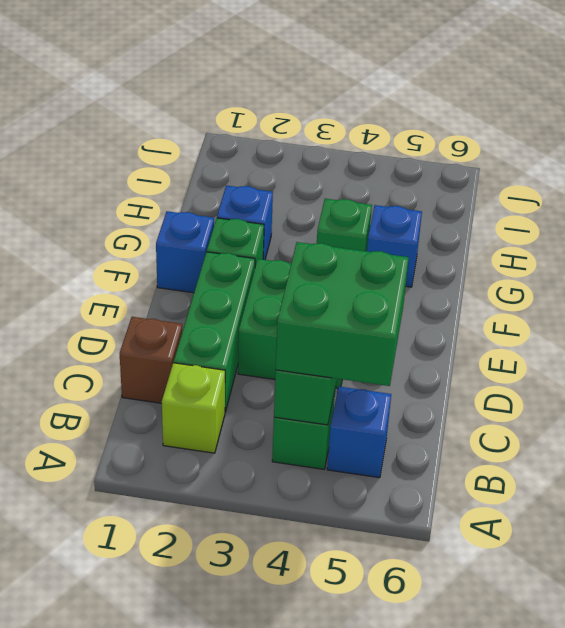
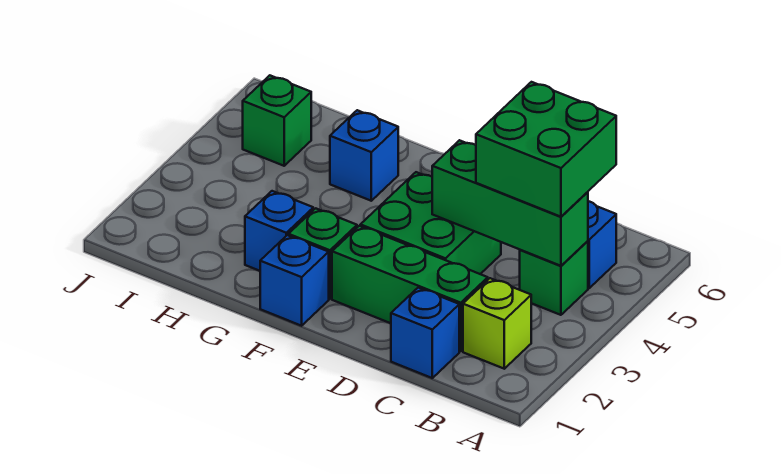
brown 1x1 brick [120,317,182,403] -> blue 1x1 brick [391,288,459,378]
green 1x1 brick [317,199,372,251] -> green 1x1 brick moved to [243,75,311,166]

